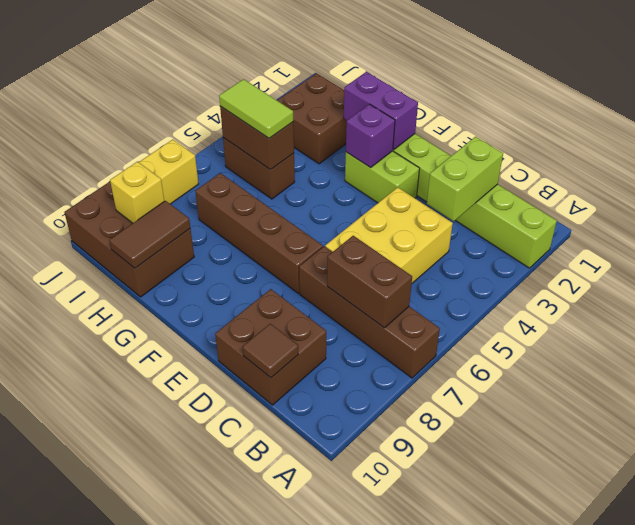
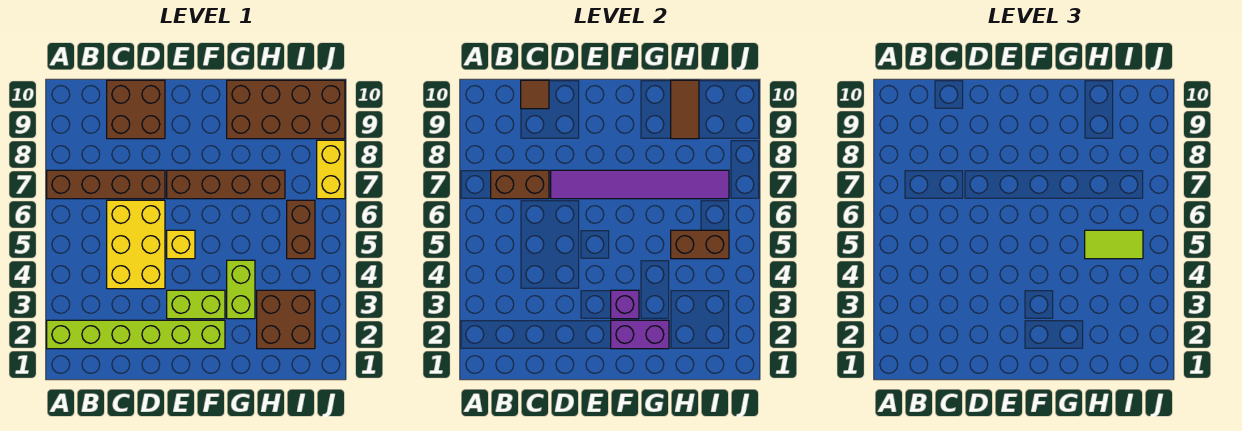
lime 1x2 brick [427,137,503,221] -> lime 1x2 brick moved to [227,260,255,319]
none -> purple 1x6 tile [551,170,729,199]
brown 1x2 brick [223,138,295,199] -> brown 1x2 brick turned to [287,200,315,259]
brown 2x3 brick [64,181,194,297] -> brown 2x4 brick [227,80,345,139]
yellow 1x1 brick [110,162,164,223] -> yellow 1x1 brick moved to [167,230,195,259]

